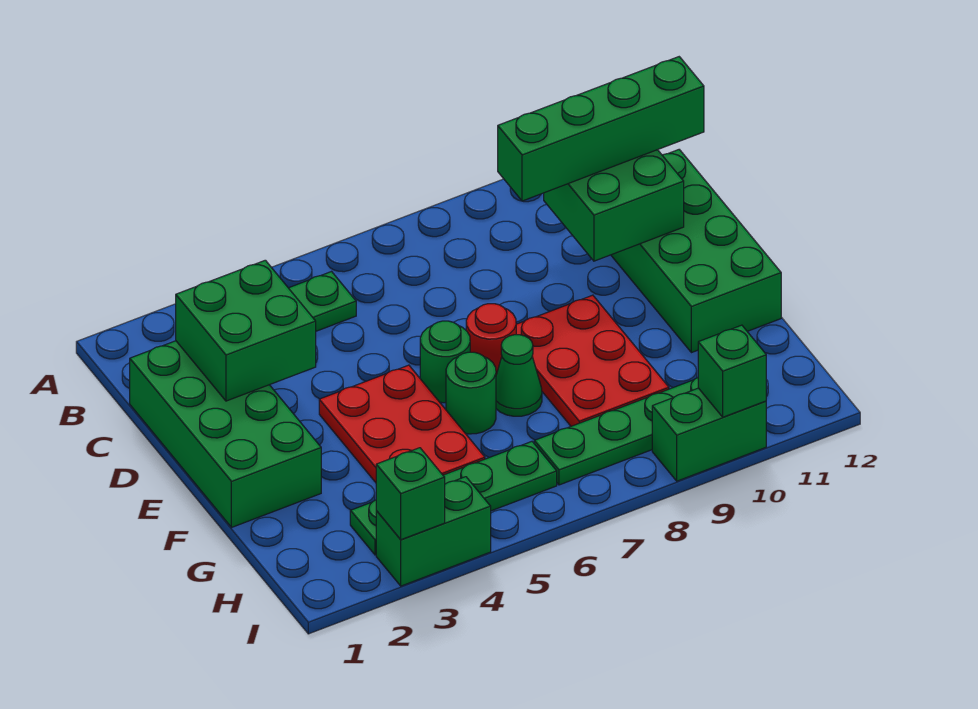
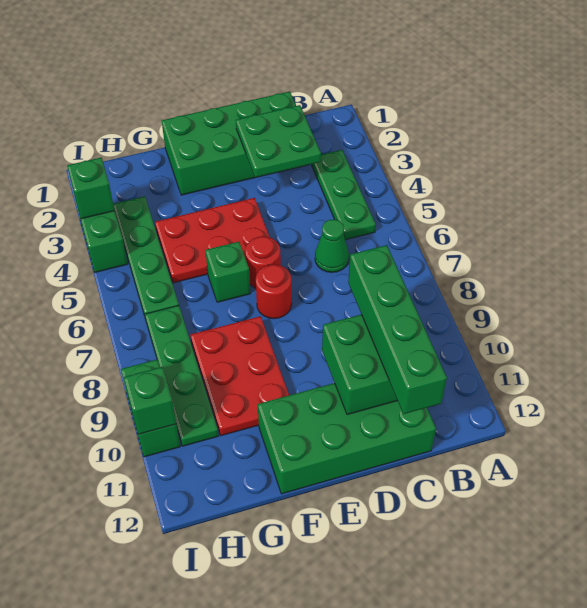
green 2x2 brick [176,260,316,401] -> green 2x2 plate [236,105,321,178]
green 1x1 round brick [420,321,470,403] -> red 1x1 round brick [245,236,281,288]
red 2x3 plate [516,295,669,426] -> red 2x3 plate turned to [190,316,289,436]
green 1x1 round brick [446,352,496,434] -> green 1x1 brick [205,242,250,302]
green 1x1 cone [496,335,542,416] -> green 1x1 cone moved to [315,219,349,272]

